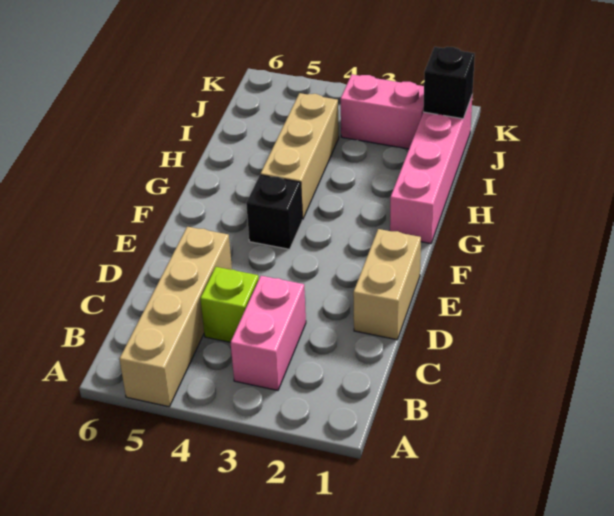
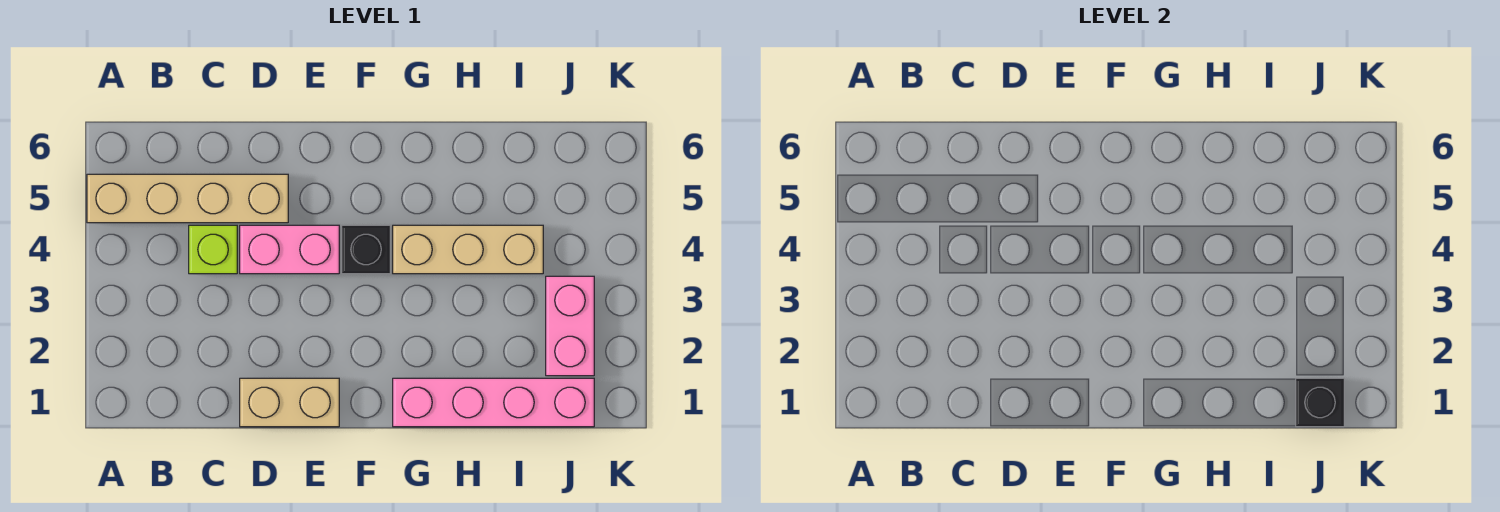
pink 1x2 brick [230,276,306,390] -> pink 1x2 brick moved to [240,225,339,274]

